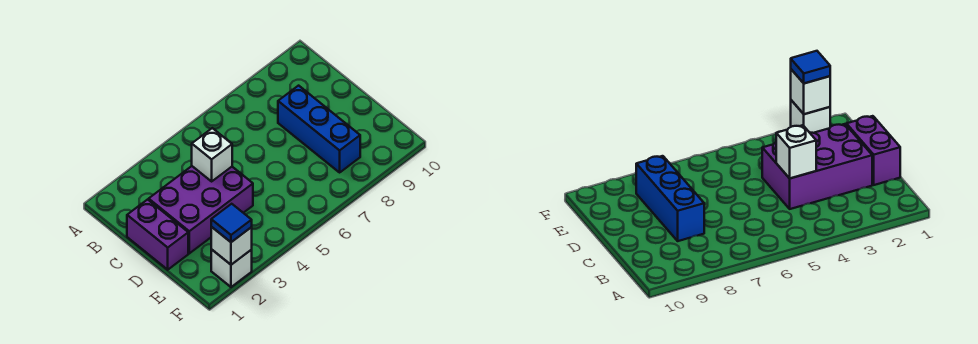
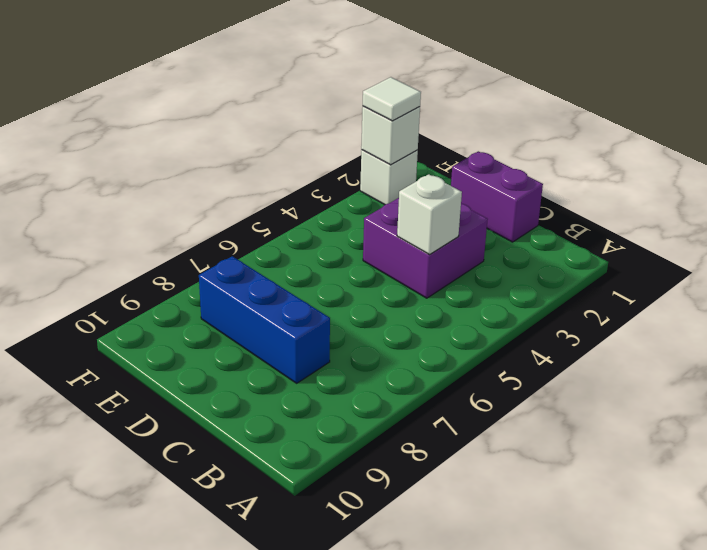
purple 2x3 brick [149,166,253,253] -> purple 2x2 brick [363,198,488,298]
blue 1x1 tile [211,204,252,242] -> white 1x1 tile [363,77,421,121]

